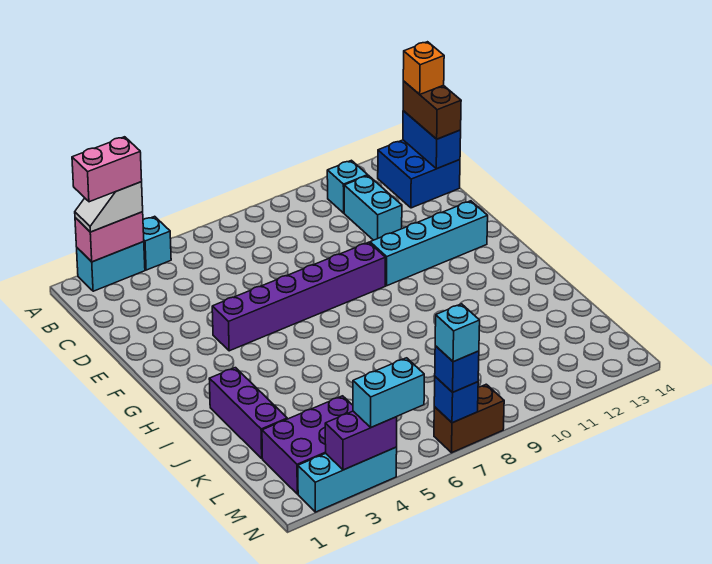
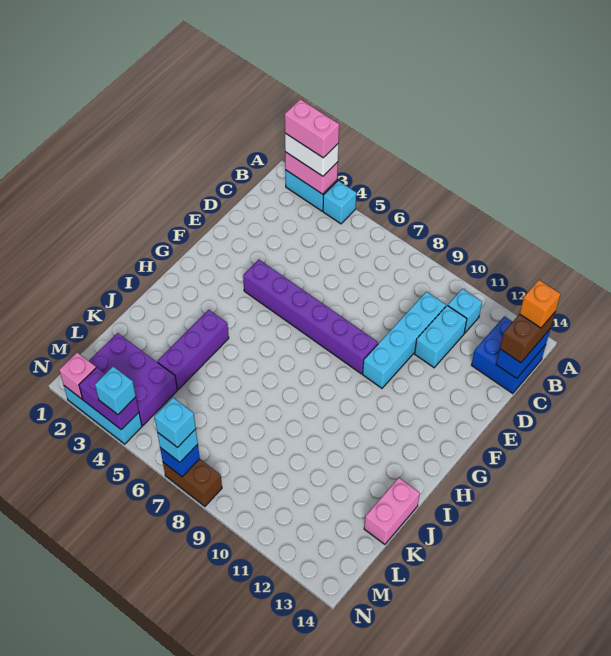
white 1x2 slope [75,182,143,232] -> white 1x2 brick [285,133,338,176]
cyan 1x4 brick [370,201,488,286] -> cyan 1x4 brick turned to [363,292,446,388]
purple 1x3 brick [209,368,287,458] -> purple 1x3 brick moved to [157,310,229,390]
none -> pink 1x2 brick [364,478,420,544]
none -> pink 1x1 brick [59,352,96,399]
cyan 1x2 brick [353,358,424,427] -> cyan 1x1 brick [95,367,136,414]
blue 1x1 brick [435,346,479,392] -> cyan 1x1 brick [157,429,198,462]

